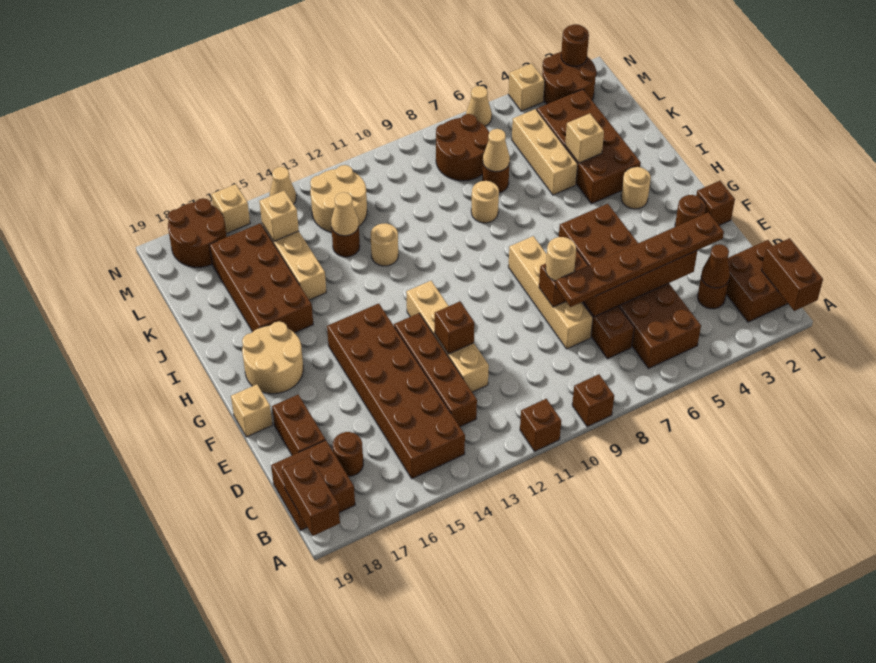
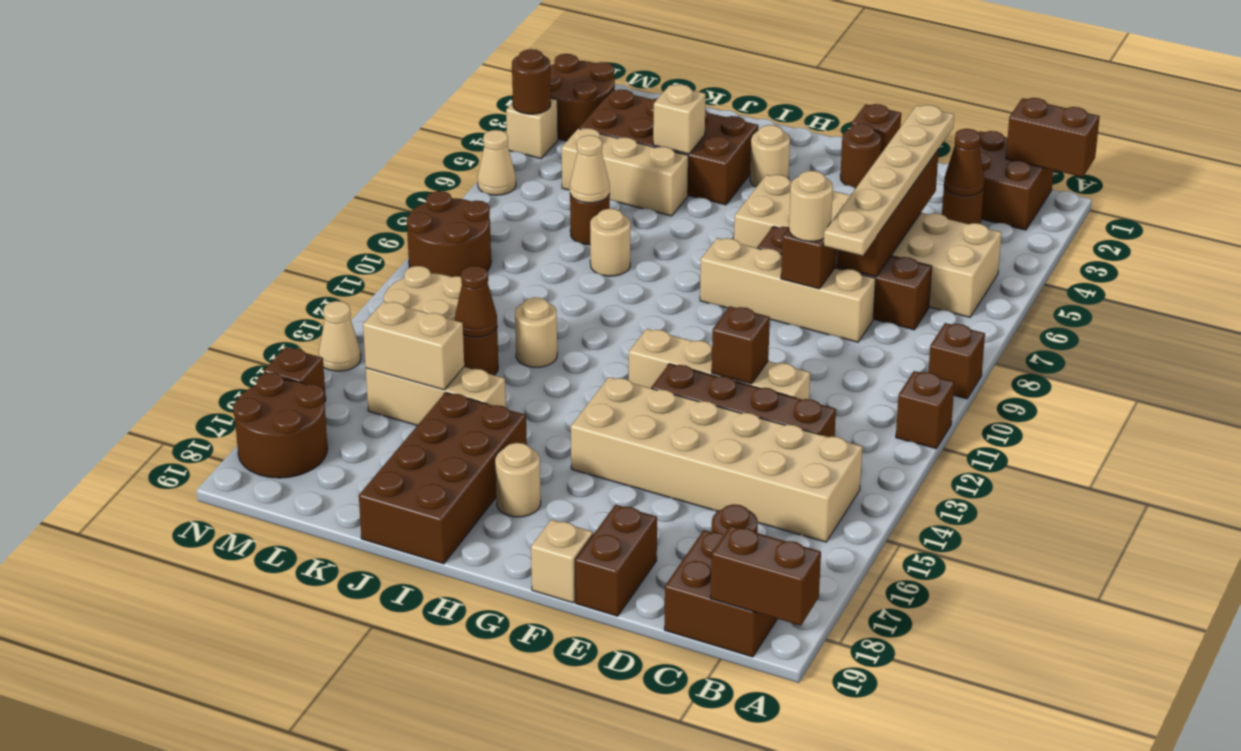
brown 2x6 brick [559,204,701,369] -> tan 2x6 brick [734,175,1001,317]
brown 2x6 brick [327,303,465,479] -> tan 2x6 brick [571,377,862,542]
brown 1x6 plate [556,212,724,307] -> tan 1x6 plate [824,105,954,256]
brown 1x2 brick [272,394,325,455] -> brown 1x2 brick turned to [575,505,657,616]
tan 2x2 round brick [242,321,303,394] -> tan 1x1 round brick [495,443,541,517]
brown 2x4 brick [209,223,313,333] -> brown 2x4 brick turned to [359,392,527,564]
tan 1x1 cone [331,192,359,236] -> brown 1x1 cone [455,266,497,337]
brown 2x2 round brick [436,114,489,181] -> brown 2x2 round brick moved to [407,191,491,277]
tan 1x1 brick [259,191,299,241] -> tan 1x2 brick [363,301,464,390]
brown 1x1 round brick [561,24,589,66] -> brown 1x1 round brick moved to [512,49,551,114]
tan 1x1 brick [211,184,250,234] -> brown 1x1 brick [264,347,326,402]

